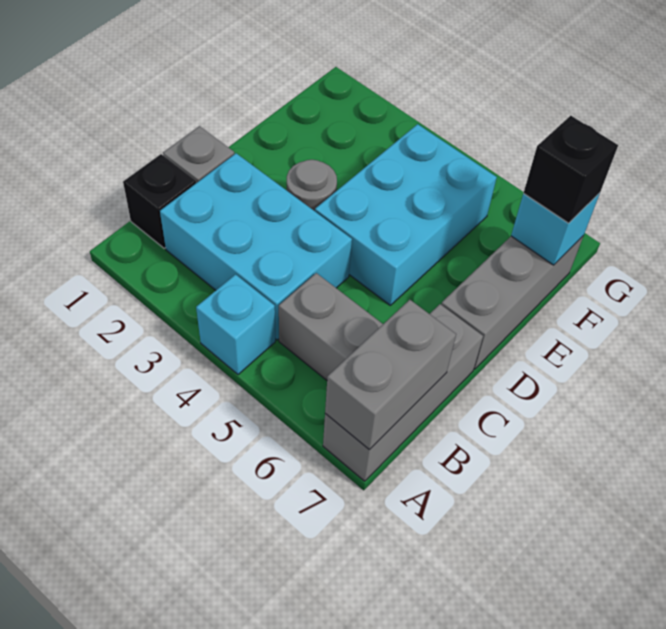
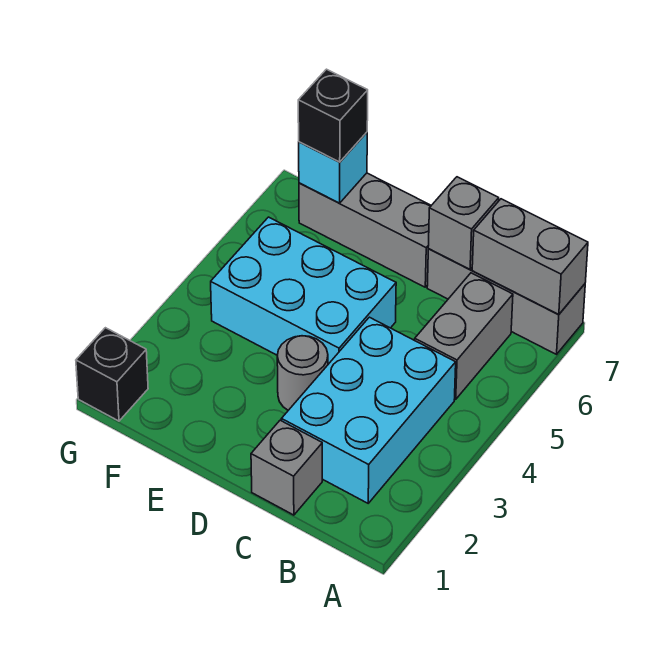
cyan 1x1 brick [196,274,275,375] -> none
black 1x1 brick [123,154,196,248] -> black 1x1 brick moved to [76,328,148,421]
none -> grey 1x1 brick [428,177,499,269]

